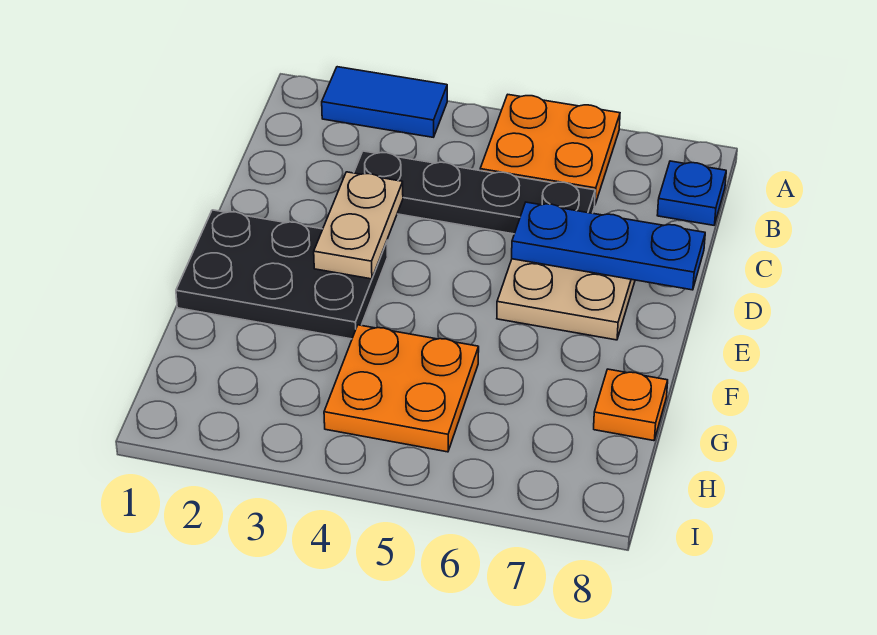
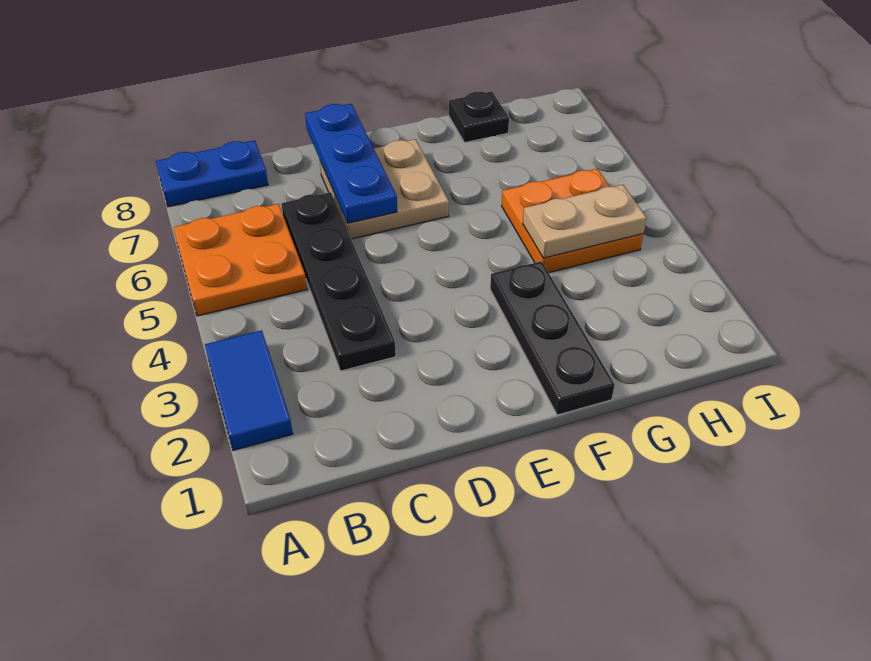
blue 1x1 plate [657,161,726,225] -> blue 1x2 plate [156,140,268,207]
tan 1x2 plate [314,172,403,279] -> tan 1x2 plate moved to [523,185,647,258]
black 2x3 plate [176,210,388,339] -> black 1x3 plate [490,261,615,415]
orange 1x1 plate [594,369,668,441] -> black 1x1 plate [449,91,509,143]

